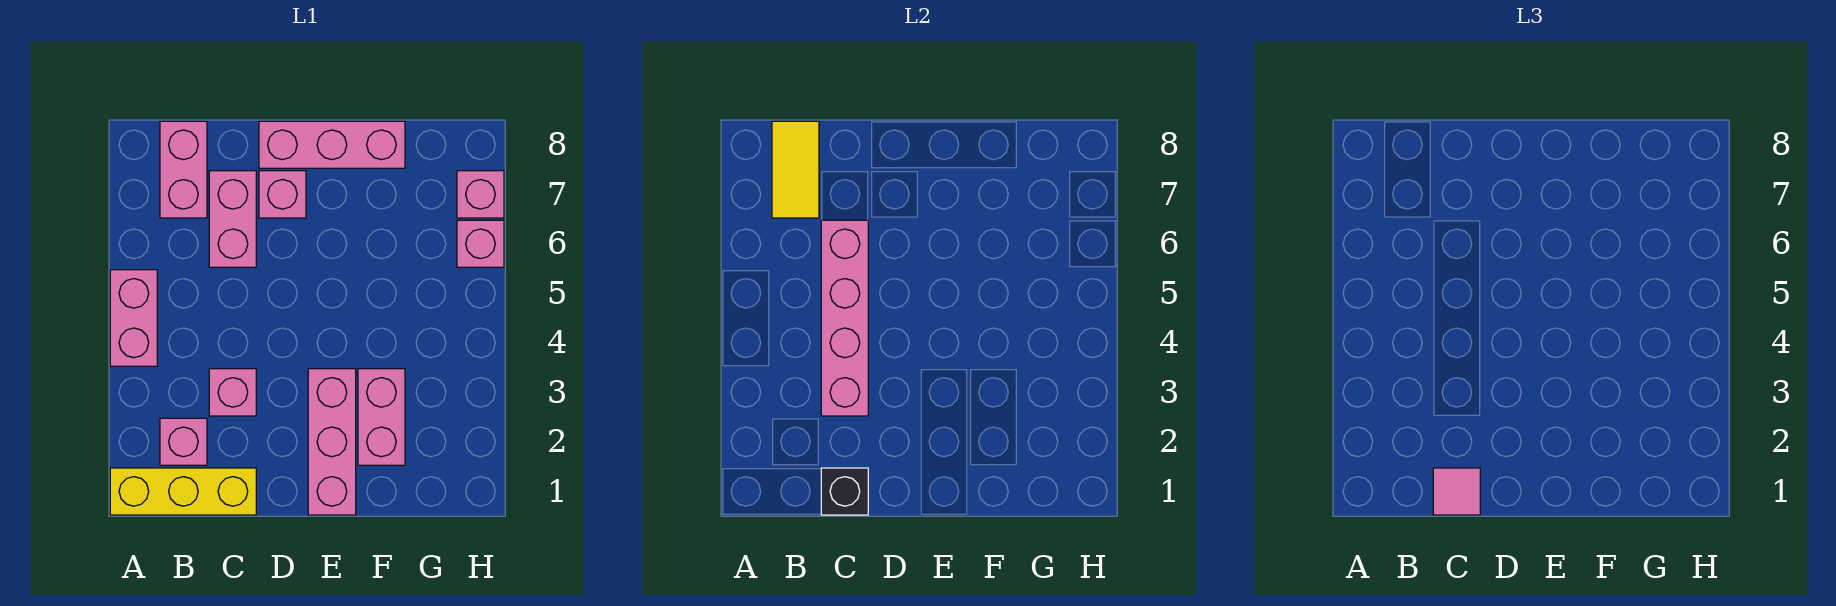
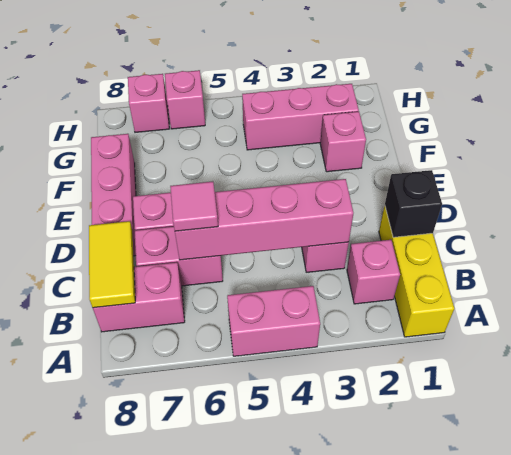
yellow 1x2 tile [772,121,819,218] -> yellow 1x2 tile turned to [89,221,135,308]
pink 1x1 tile [1433,468,1480,515] -> pink 1x1 tile moved to [170,182,218,231]
pink 1x3 brick [308,369,356,515] -> pink 1x3 brick moved to [242,84,359,150]
pink 1x2 brick [358,369,405,465] -> pink 1x1 brick [320,112,366,172]

